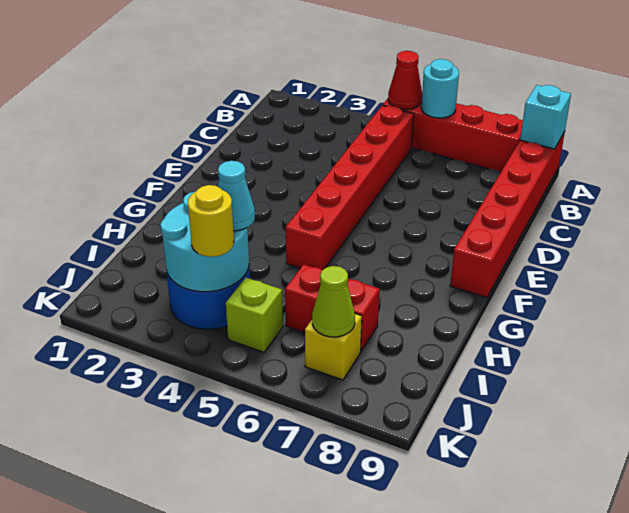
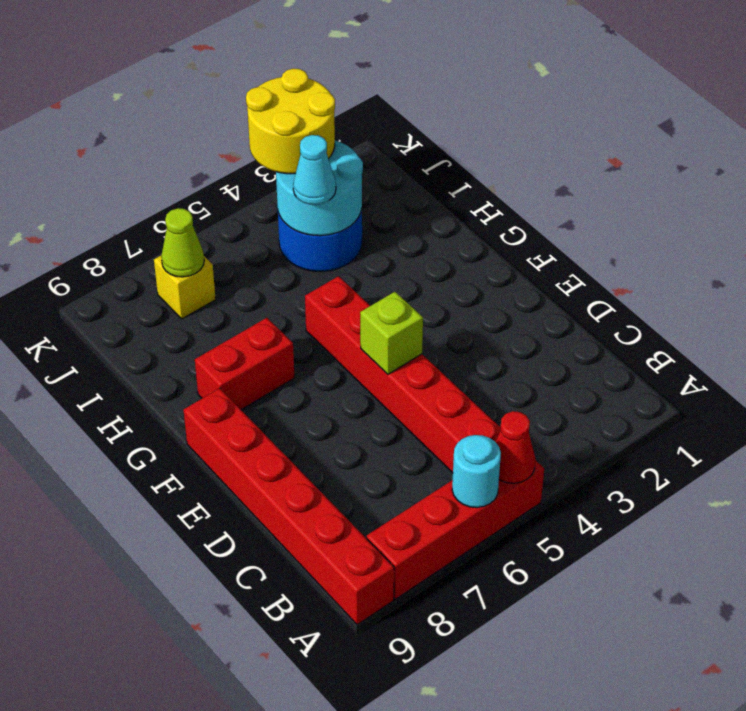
cyan 1x1 brick [520,85,571,149] -> none
red 1x2 brick [285,264,380,351] -> red 1x2 brick moved to [195,318,295,410]
yellow 1x1 round brick [188,185,234,257] -> yellow 2x2 round brick [246,68,335,174]
lime 1x1 brick [226,278,283,352] -> lime 1x1 brick moved to [360,292,423,374]

